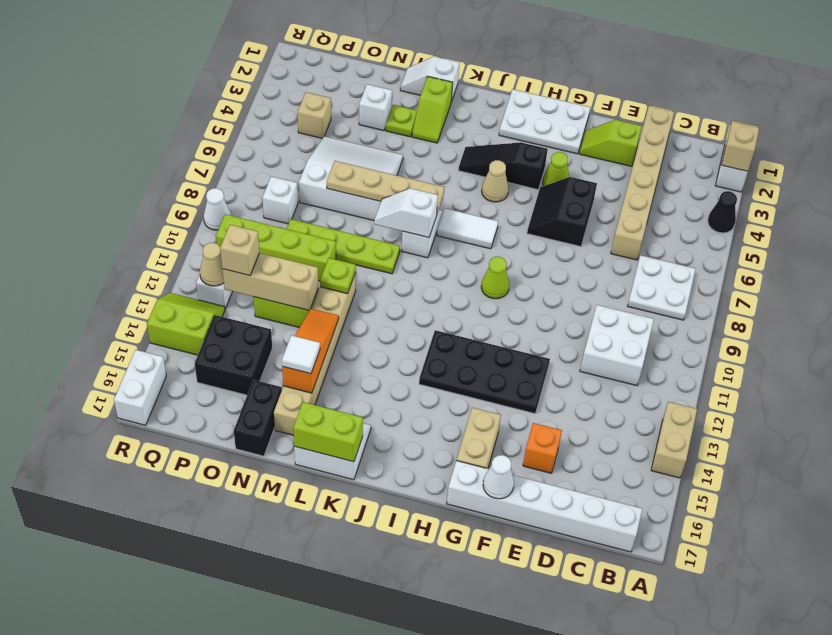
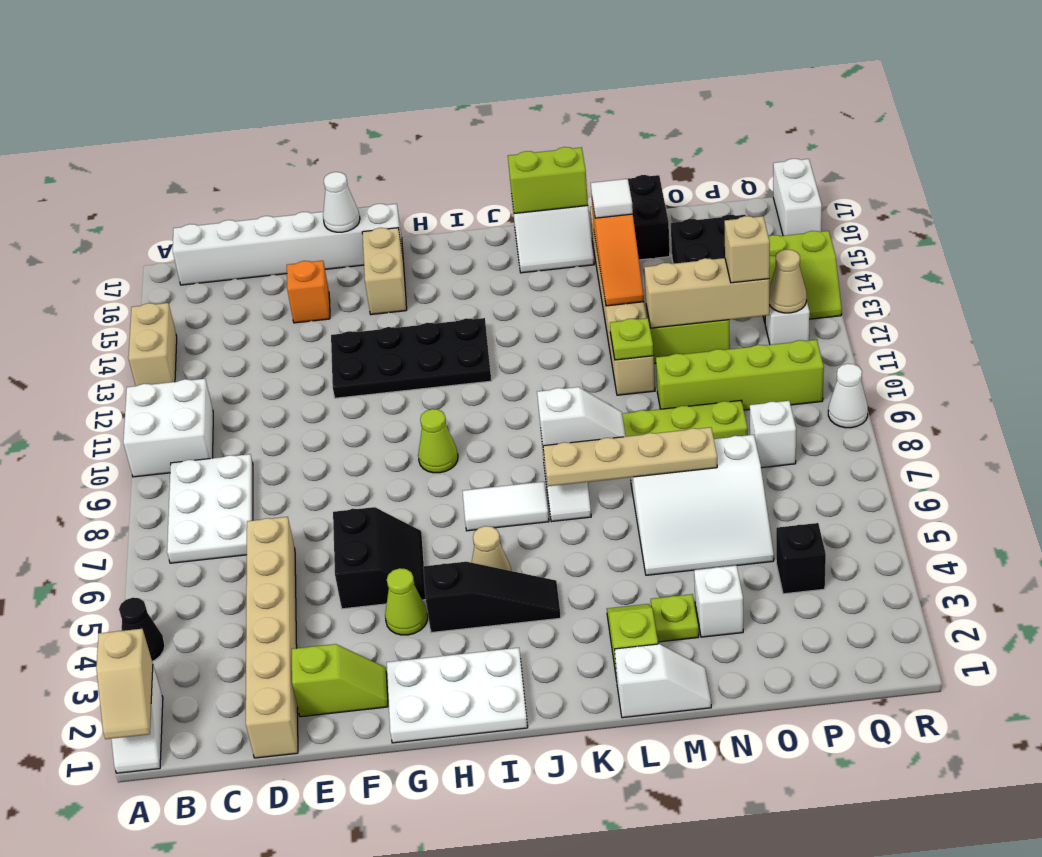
white 2x2 plate [628,255,696,320] -> white 2x3 plate [167,454,253,563]
white 2x2 brick [580,305,654,386] -> white 2x2 brick moved to [123,379,213,477]
tan 1x1 brick [298,92,331,139] -> black 1x1 brick [776,523,826,594]

